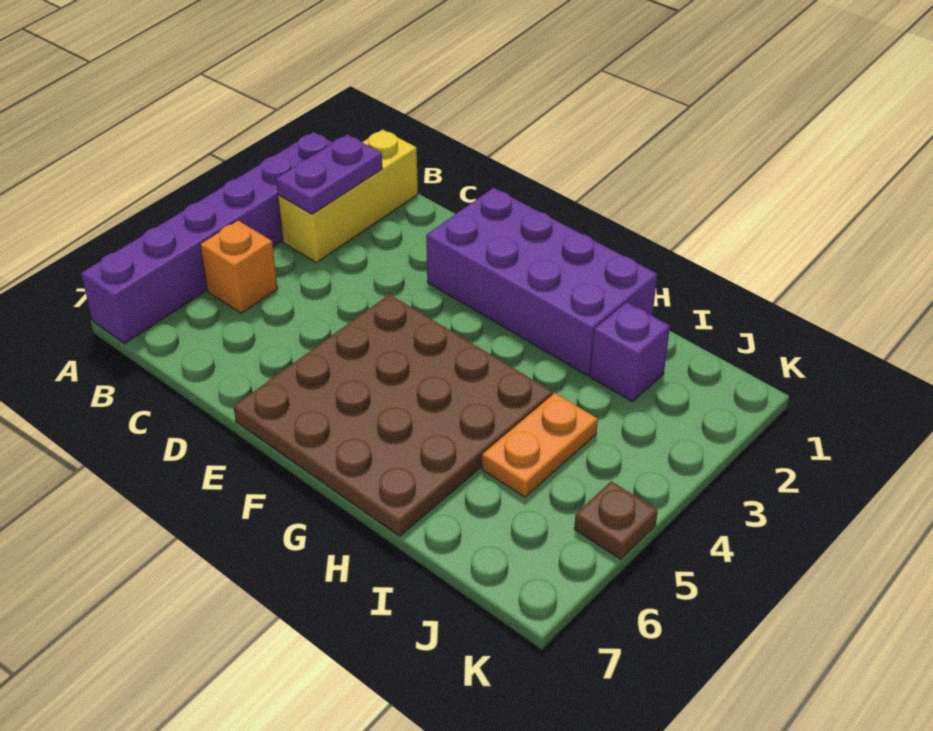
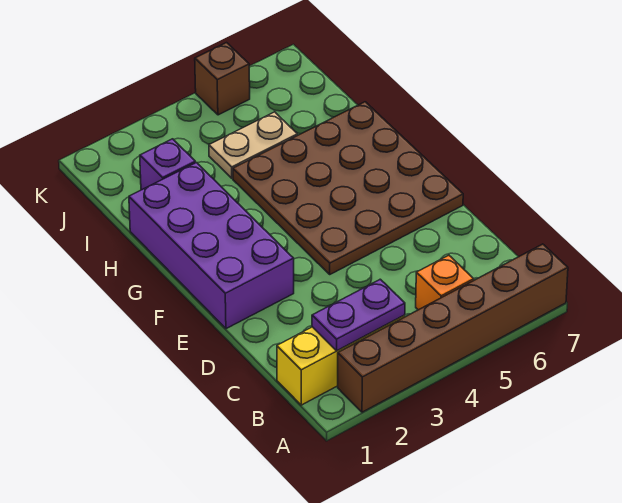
purple 1x6 brick [81,132,333,343] -> brown 1x6 brick [338,244,568,412]
orange 1x2 plate [482,393,598,497] -> tan 1x2 plate [209,112,297,178]
brown 1x1 plate [574,481,658,559] -> brown 1x1 brick [195,43,250,115]

